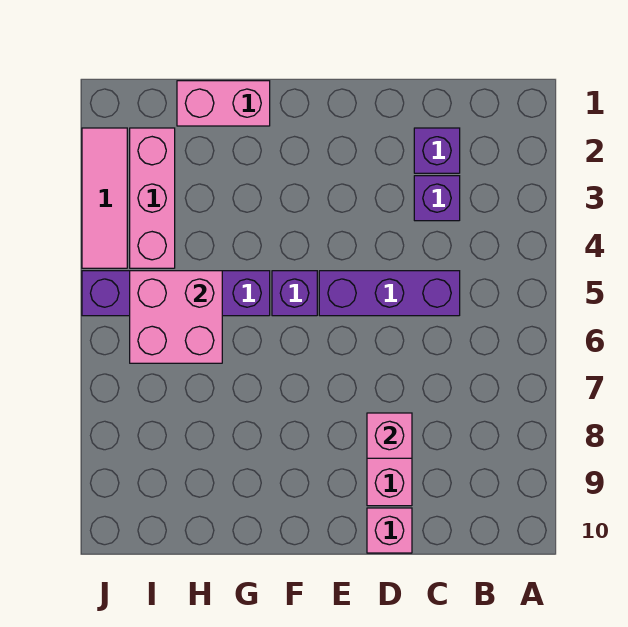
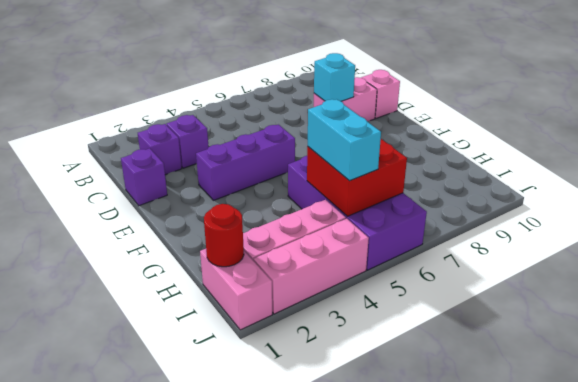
purple 1x3 brick [319,271,460,316] -> purple 1x3 brick turned to [196,125,295,200]
pink 1x1 brick [367,413,412,458] -> cyan 1x1 brick [314,53,355,101]
purple 1x1 brick [272,271,317,316] -> purple 1x1 brick moved to [121,148,167,206]
pink 1x2 brick [177,81,270,126] -> pink 1x2 brick moved to [200,249,272,330]
purple 1x4 brick [82,271,270,316] -> purple 2x4 brick [288,156,427,270]
pink 2x2 brick [130,271,222,363] -> red 2x2 brick [307,139,407,216]
none -> cyan 1x2 brick [308,99,381,181]
none -> red 1x1 round brick [204,204,244,267]
pink 1x3 tile [82,128,127,268] -> pink 1x3 brick [254,219,369,314]

